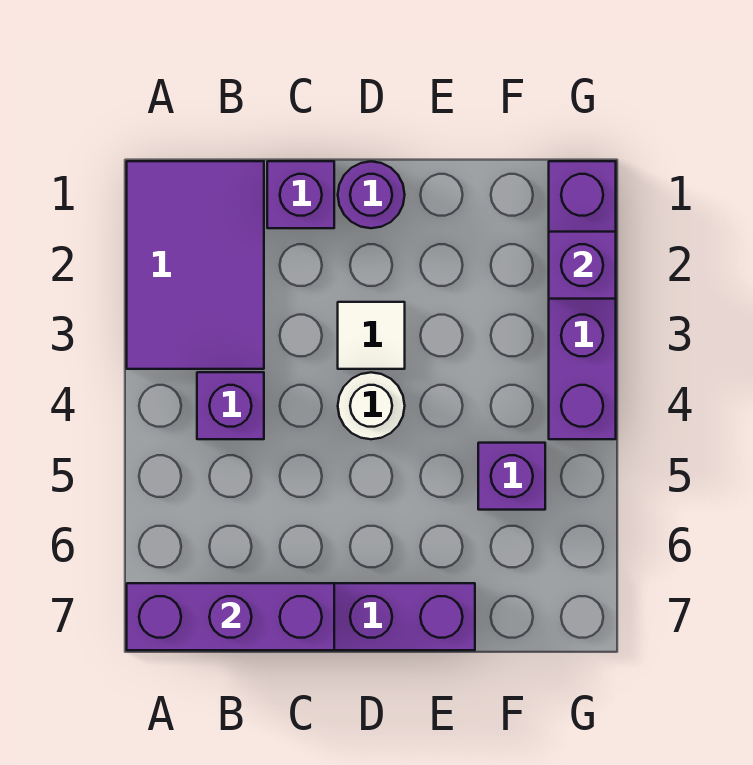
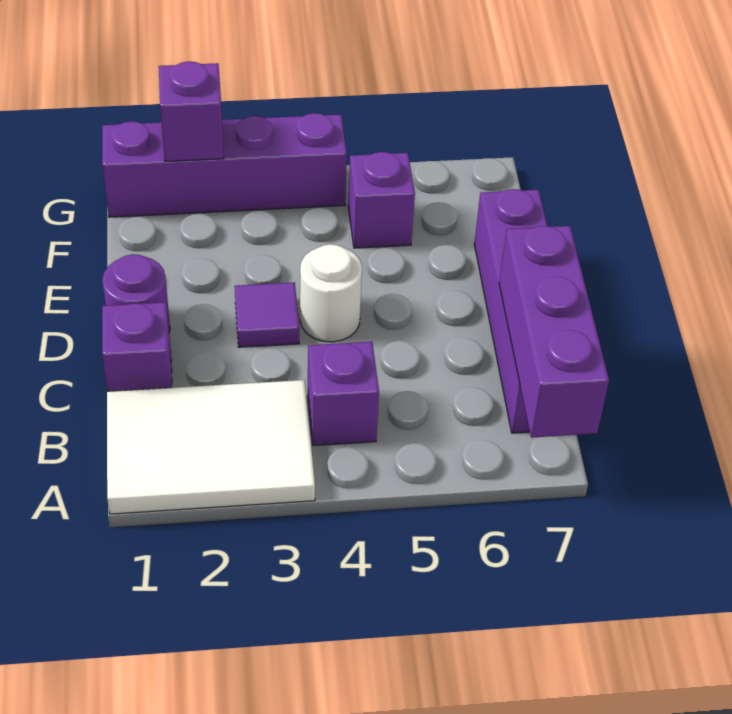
purple 2x3 tile [127,161,264,369] -> white 2x3 tile [107,380,315,514]
white 1x1 tile [338,302,405,369] -> purple 1x1 tile [235,282,299,347]

